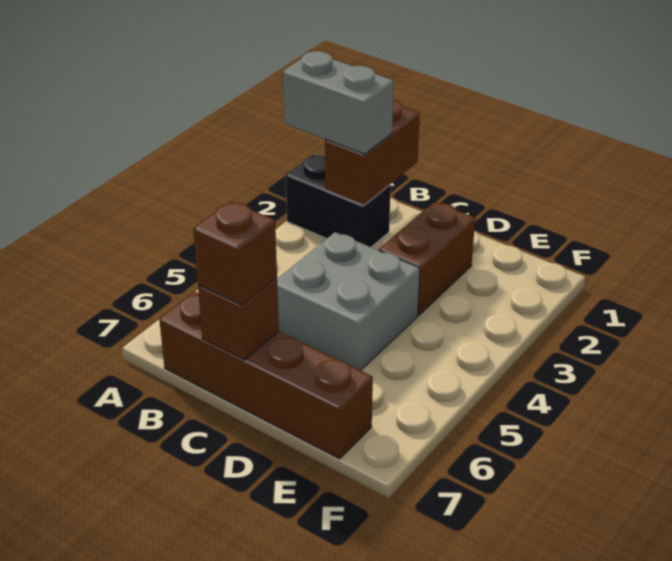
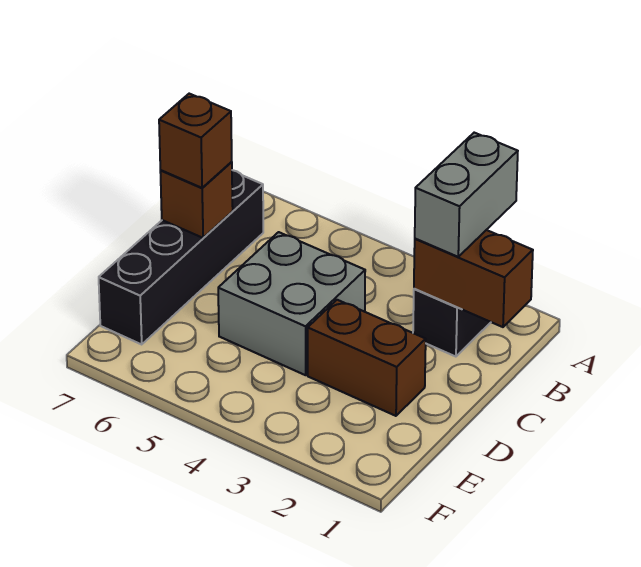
brown 1x4 brick [159,292,373,459] -> black 1x4 brick [99,170,263,344]

